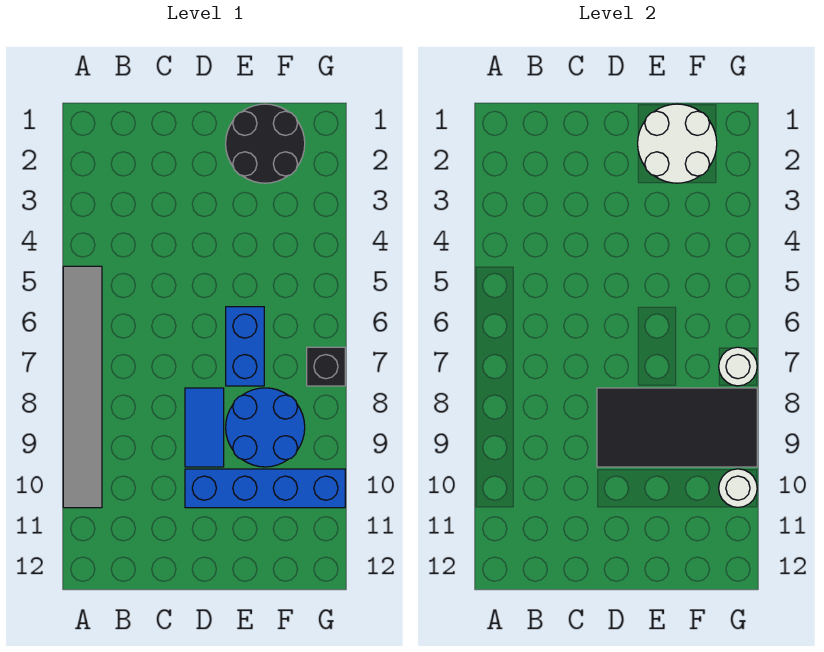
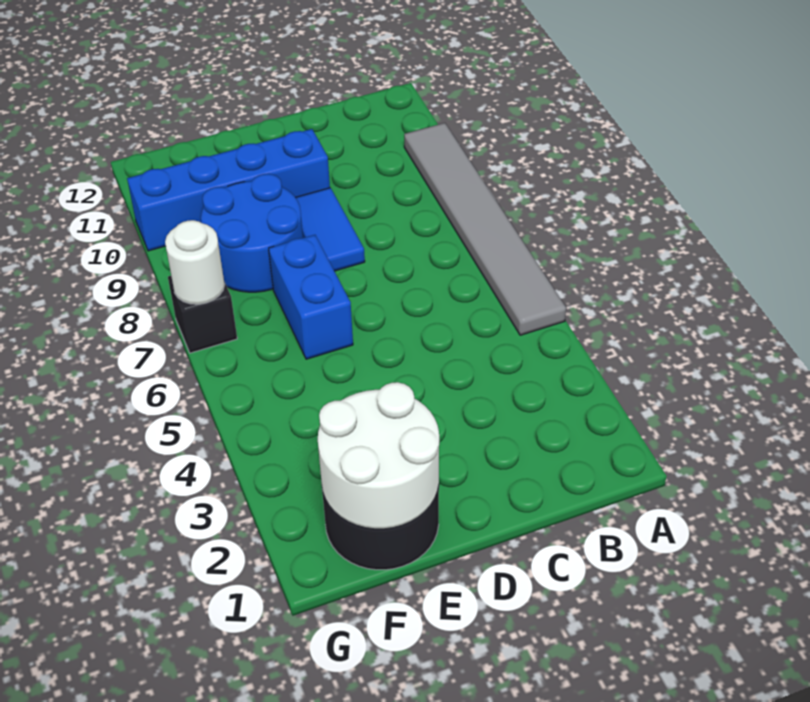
black 2x4 tile [597,388,757,467] -> none
white 1x1 round brick [719,469,757,507] -> none

